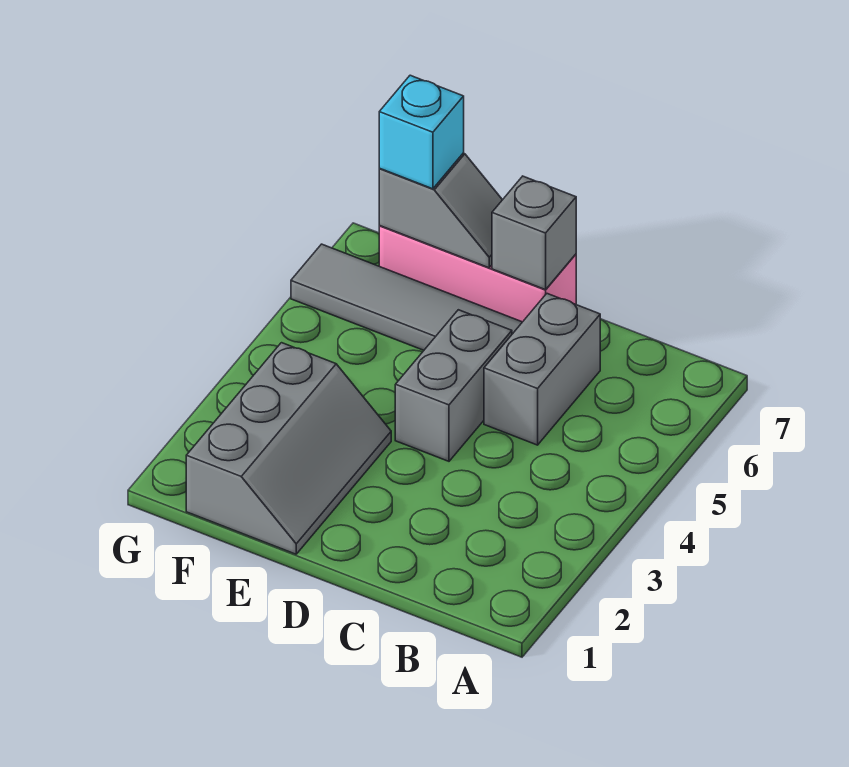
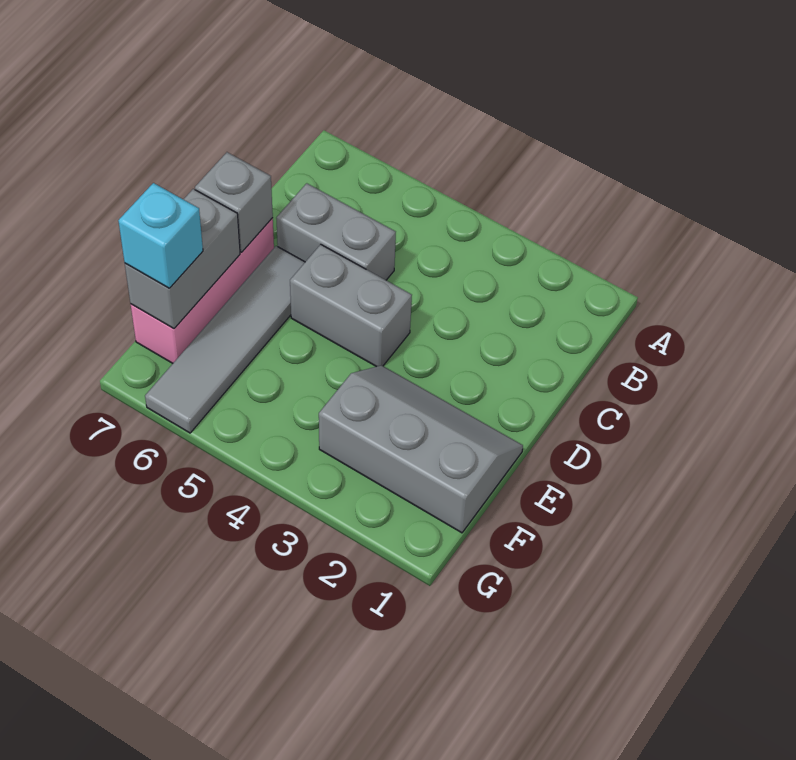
grey 1x2 slope [379,153,502,268] -> grey 1x2 brick [125,189,240,328]

